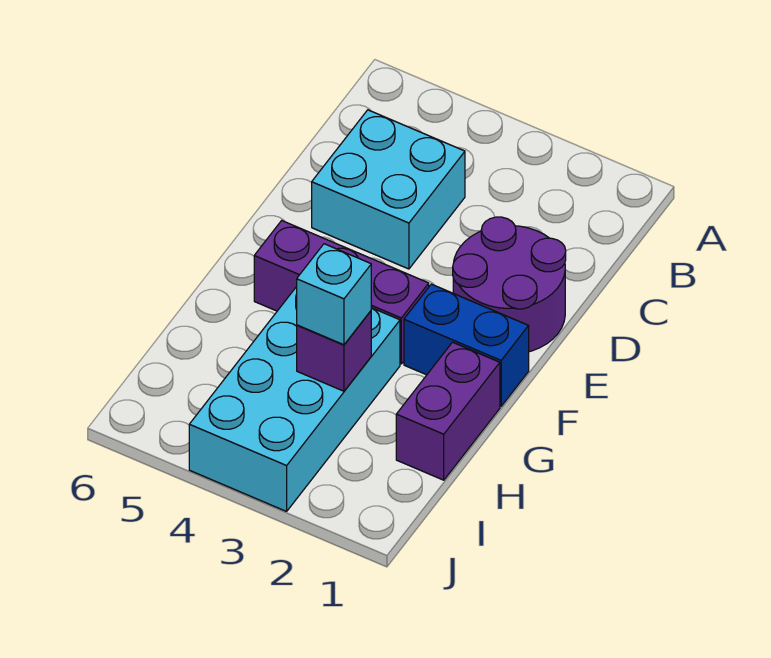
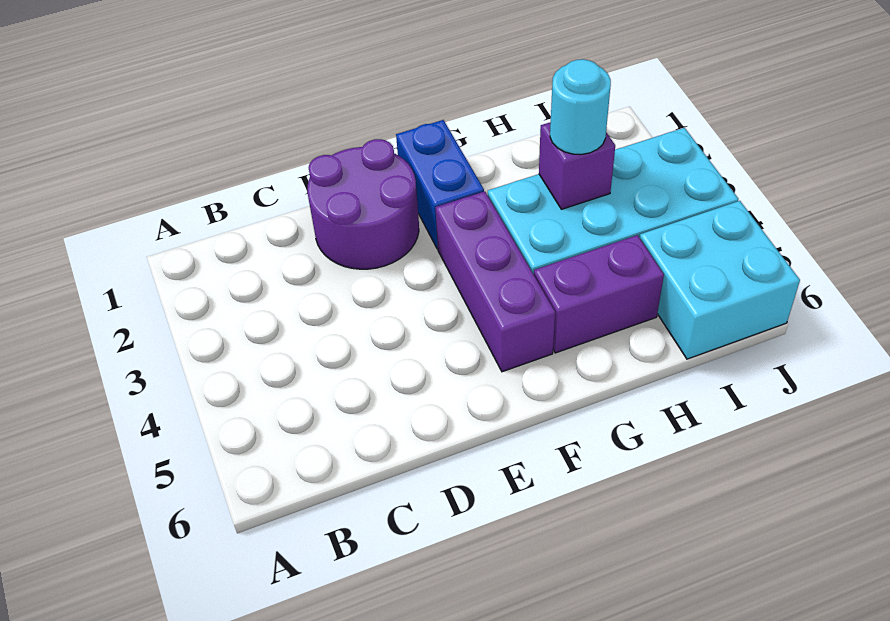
cyan 2x2 brick [312,110,465,269] -> cyan 2x2 brick moved to [640,201,800,359]
purple 1x2 brick [396,342,500,480] -> purple 1x2 brick moved to [534,235,664,353]
cyan 1x1 brick [297,244,371,345] -> cyan 1x1 round brick [550,59,611,154]

